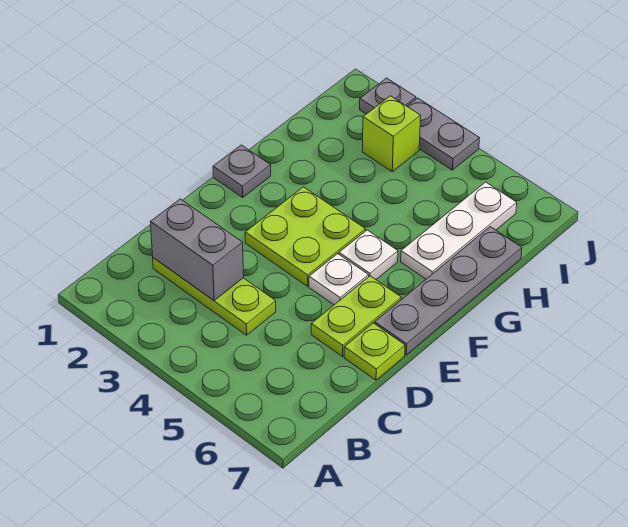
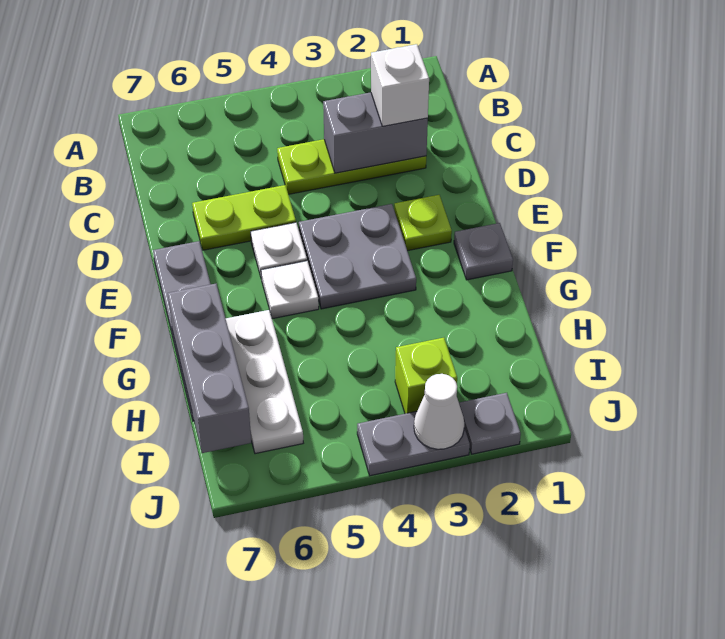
none -> white 1x1 brick [371,44,429,126]
lime 1x2 plate [311,276,402,357] -> lime 1x2 plate turned to [192,185,296,250]
lime 1x1 plate [344,323,405,380] -> lime 1x1 plate moved to [394,195,452,251]
lime 2x2 plate [245,187,366,286] -> grey 2x2 plate [299,204,416,309]
none -> grey 1x3 brick [168,284,251,453]
none -> white 1x1 cone [414,374,464,449]

